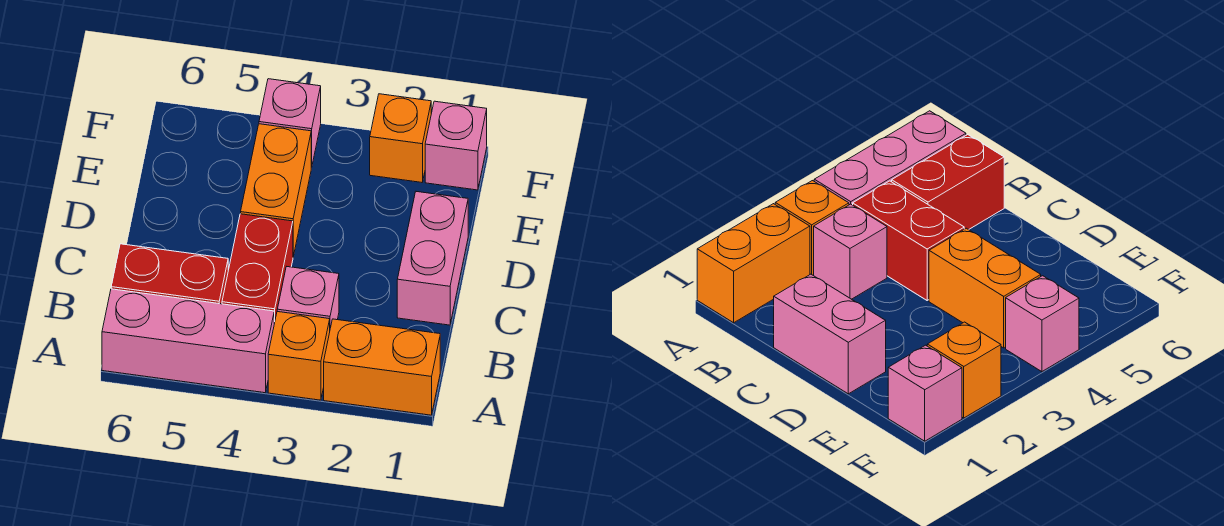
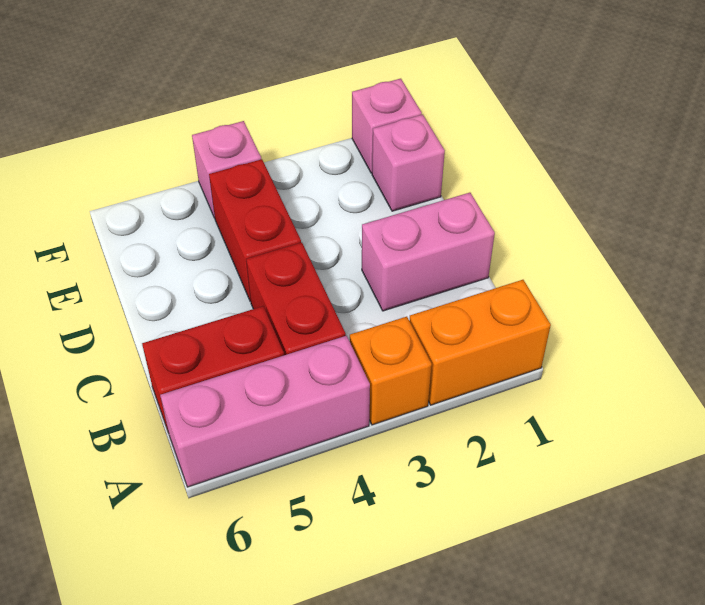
pink 1x1 brick [277,267,339,328] -> pink 1x1 brick moved to [372,114,445,211]
pink 1x2 brick [397,192,468,325] -> pink 1x2 brick turned to [362,193,495,311]
orange 1x2 brick [241,124,311,256] -> red 1x2 brick [209,159,301,302]
orange 1x1 brick [370,94,431,182] -> none

